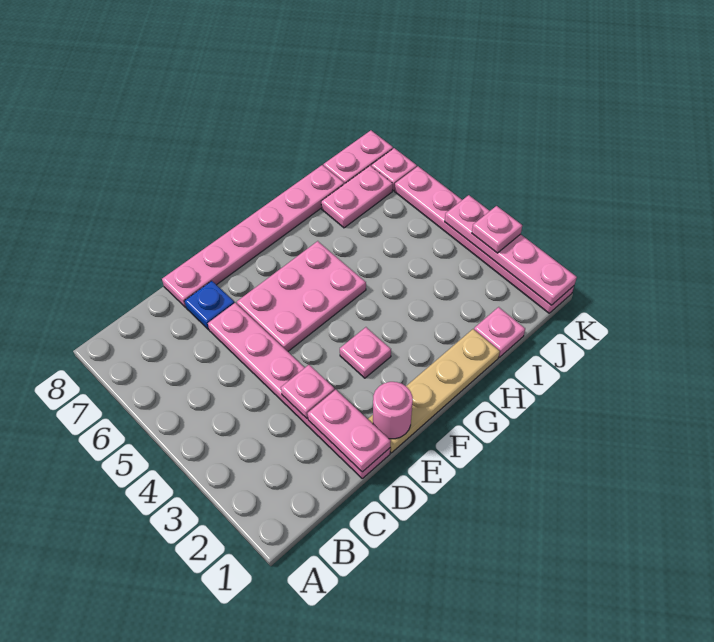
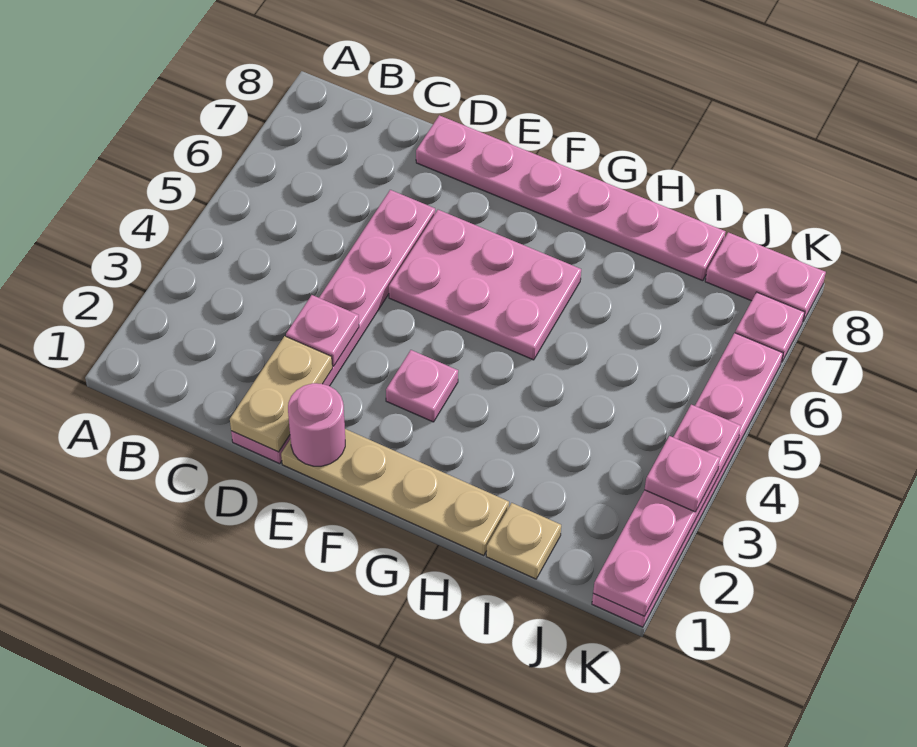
pink 1x2 plate [308,390,391,472] -> tan 1x2 plate [230,336,332,452]
blue 1x1 plate [185,281,234,330] -> none
pink 1x1 plate [474,307,525,357] -> tan 1x1 plate [486,503,561,579]
pink 1x2 plate [321,166,393,228] -> none

